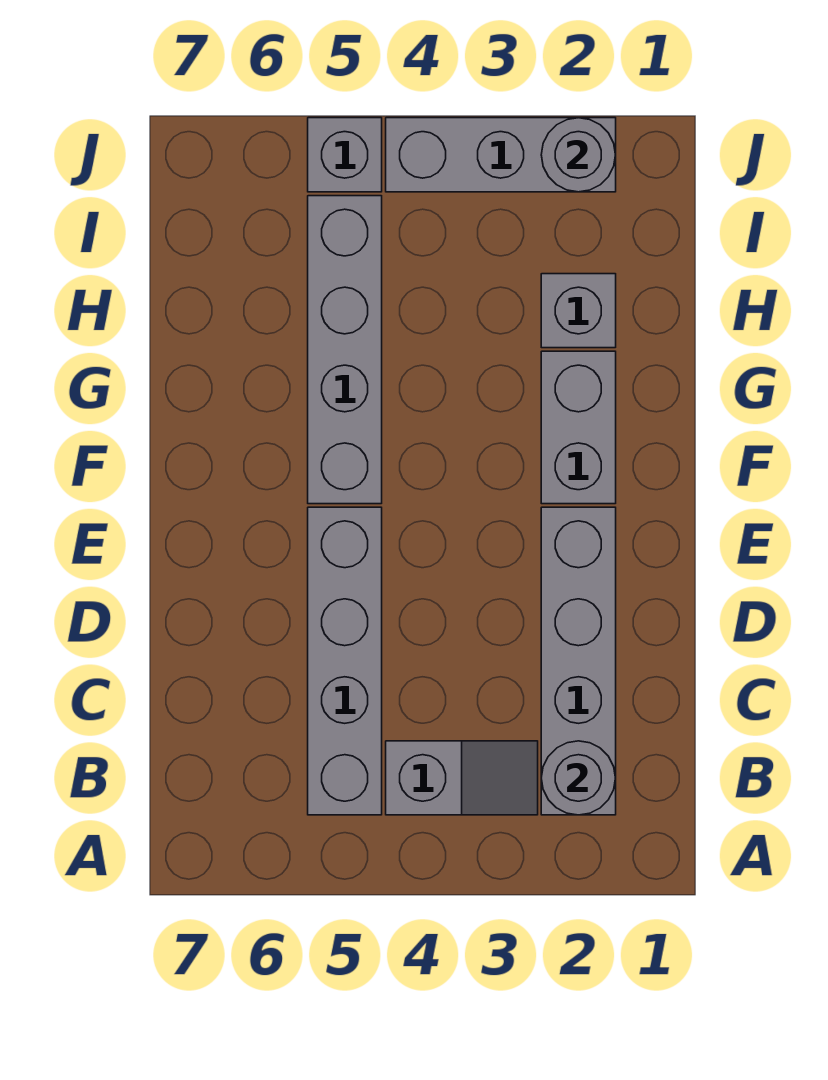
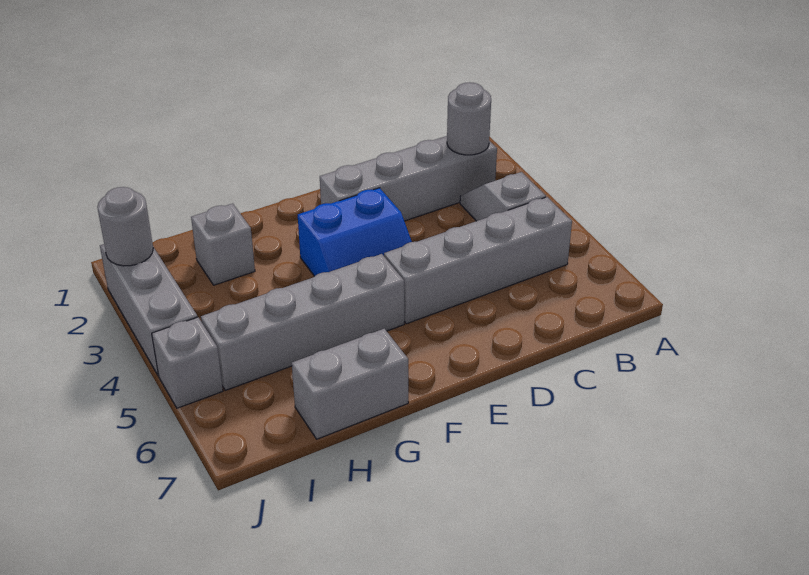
none -> blue 2x2 slope [298,188,412,276]
grey 1x2 brick [541,351,616,504] -> grey 1x2 brick moved to [292,329,408,439]

